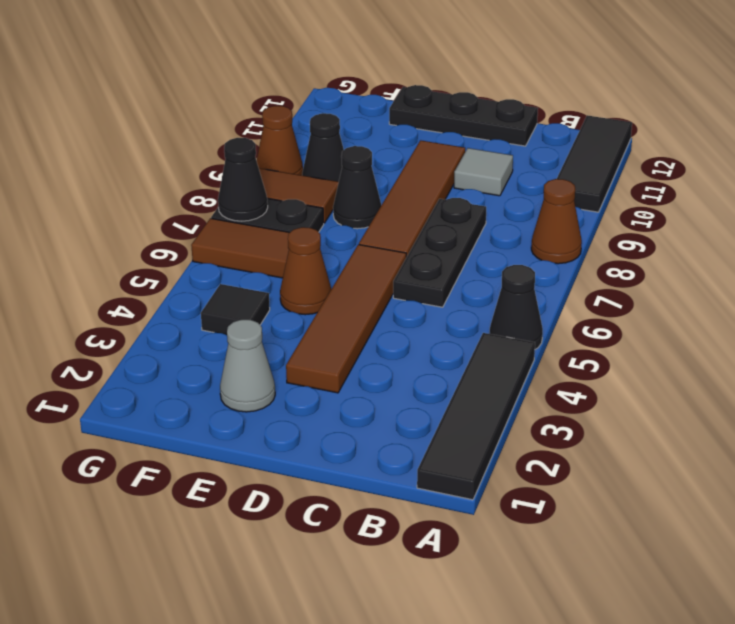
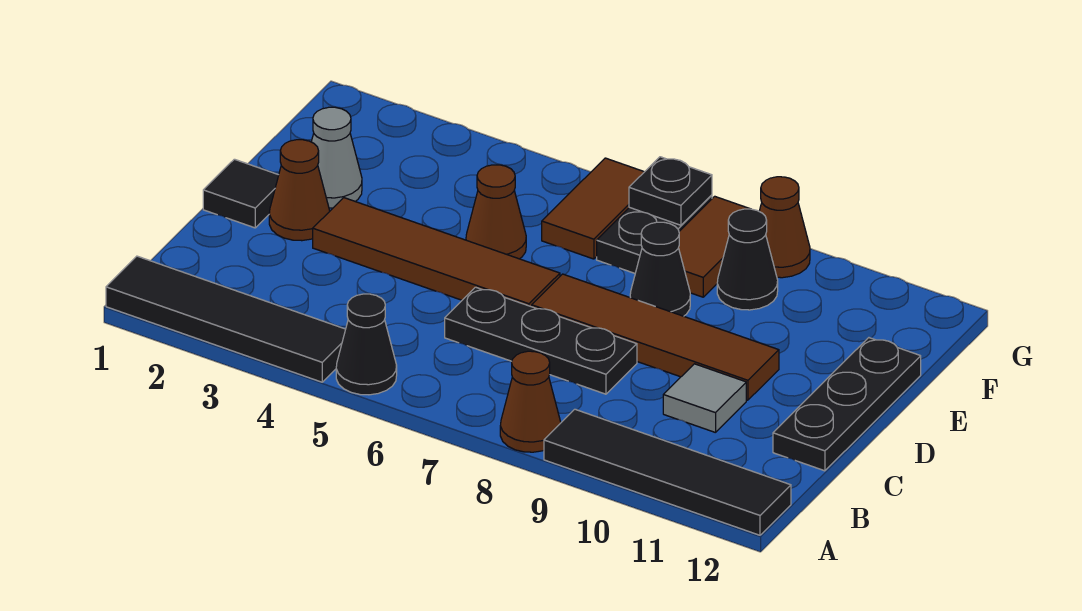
black 1x3 tile [557,115,632,212] -> black 1x4 tile [544,409,791,535]
none -> brown 1x1 cone [269,140,330,241]
black 1x1 tile [201,284,270,335] -> black 1x1 tile moved to [203,159,279,228]
black 1x1 cone [218,138,268,221] -> black 1x1 plate [629,157,712,225]

